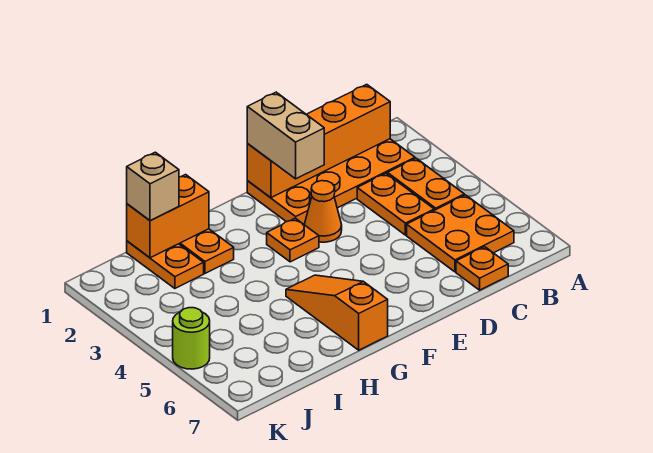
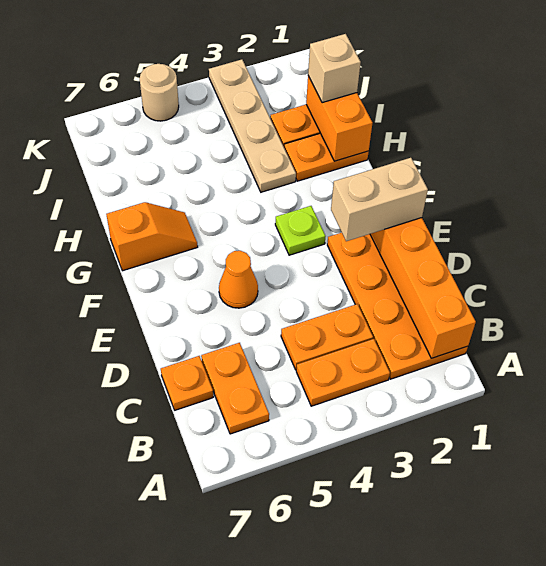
orange 2x2 plate [407,195,514,272] -> orange 1x2 plate [201,343,269,434]
orange 1x1 cone [305,181,342,242] -> orange 1x1 cone moved to [219,251,258,308]
orange 1x1 plate [267,218,319,262] -> lime 1x1 plate [275,206,326,255]
orange 1x3 slope [286,275,388,350] -> orange 1x2 slope [106,202,198,271]
none -> tan 1x4 plate [209,59,296,192]
lime 1x1 round brick [173,308,210,369] -> tan 1x1 round brick [140,64,179,121]

